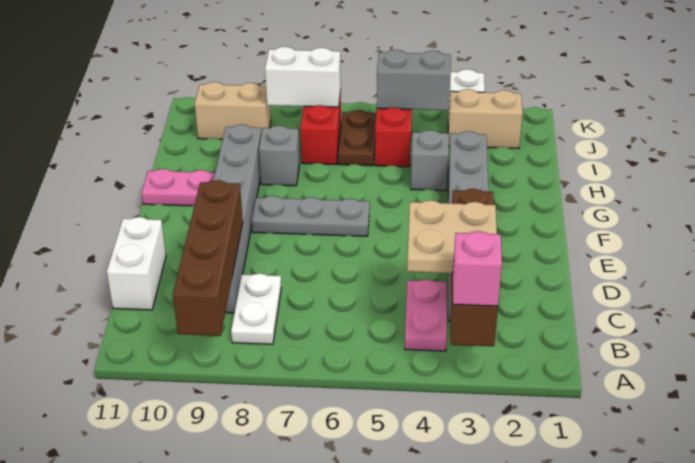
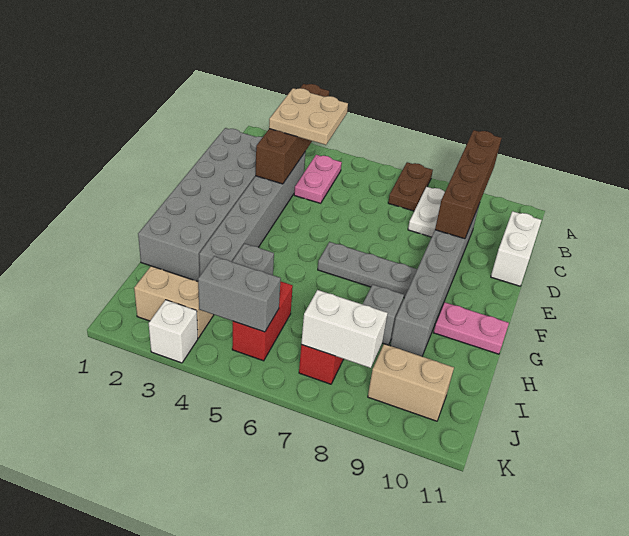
pink 1x1 brick [453,231,502,306] -> none
none -> grey 2x6 brick [138,128,263,282]
brown 1x2 plate [338,110,376,166] -> brown 1x2 plate moved to [388,162,433,211]

